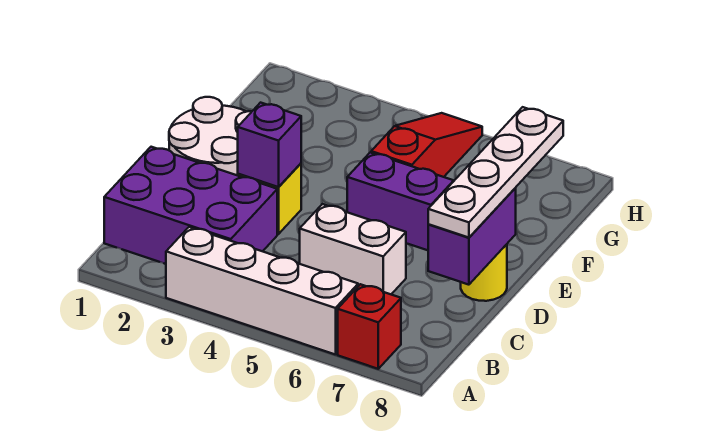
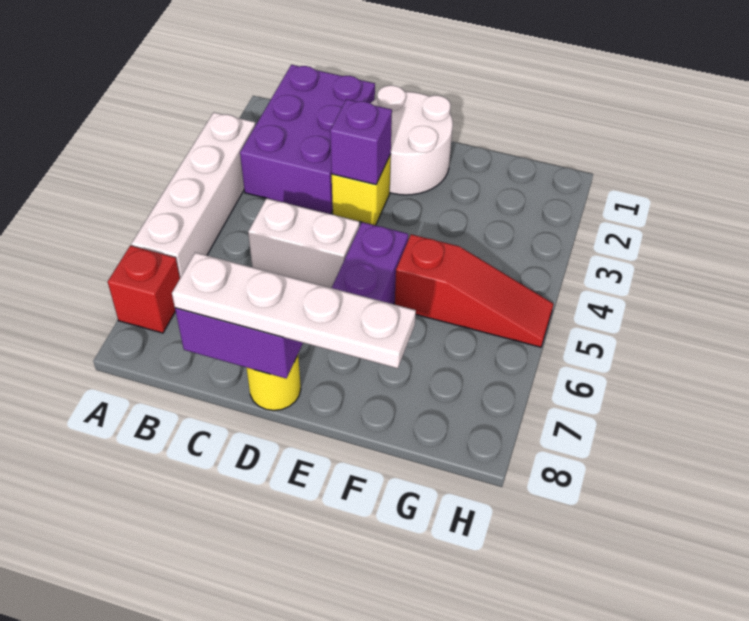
white 1x2 brick [300,204,406,294] -> white 1x2 brick turned to [248,198,360,288]

